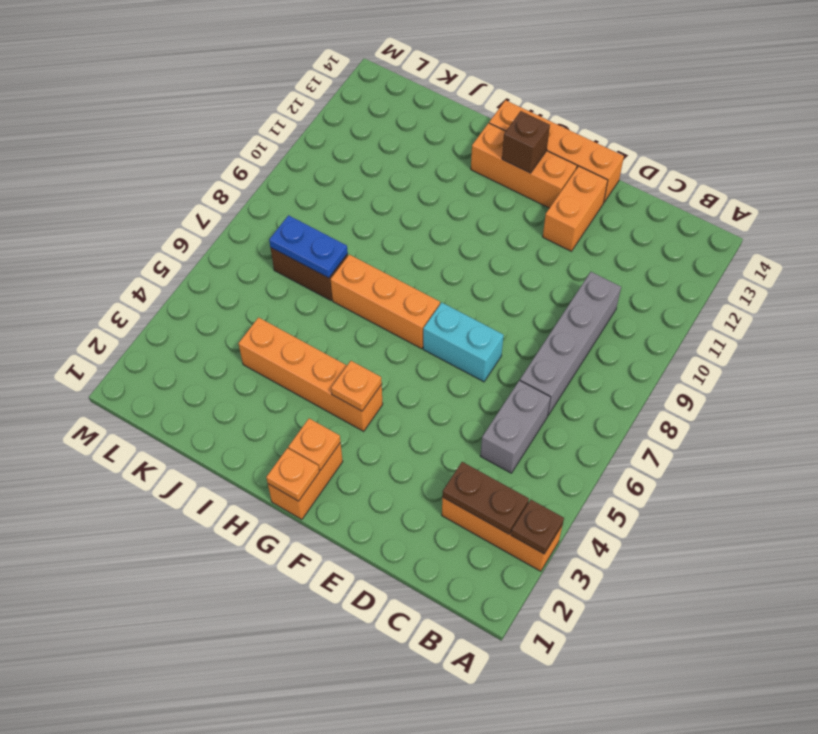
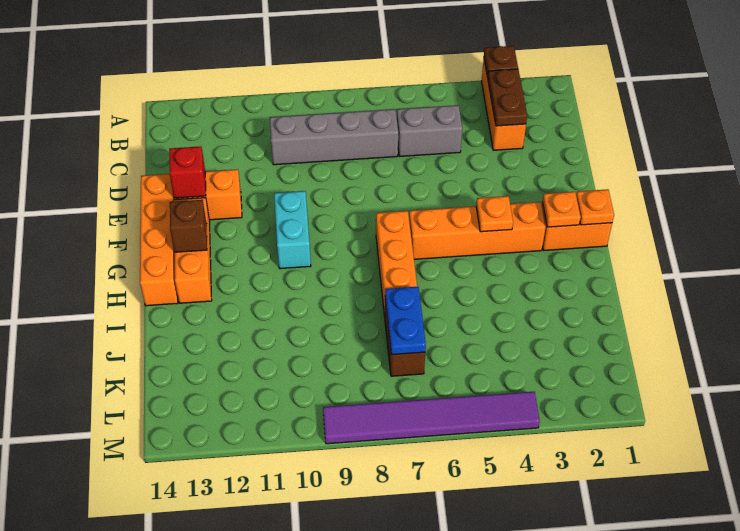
cyan 1x2 brick [423,303,504,382] -> cyan 1x2 brick moved to [274,191,311,269]
none -> red 1x1 brick [169,146,206,198]
orange 1x4 brick [238,318,383,431] -> orange 1x4 brick turned to [409,202,546,259]
none -> purple 1x6 tile [323,392,540,444]

